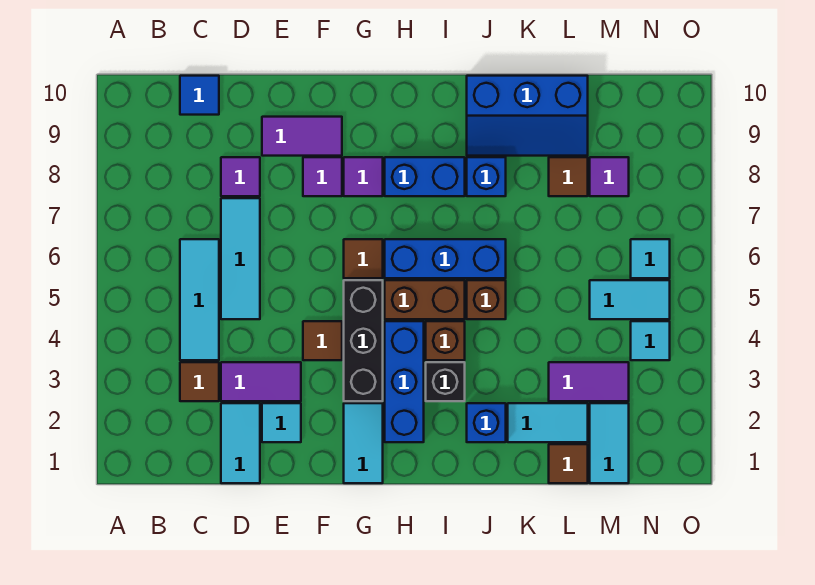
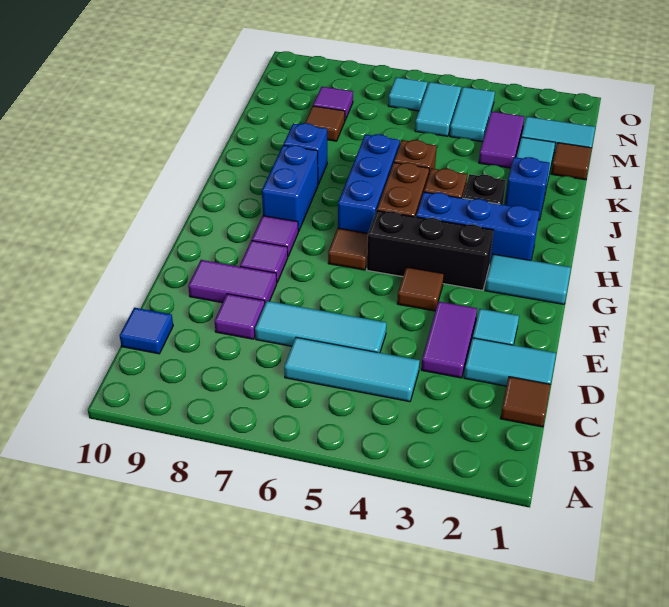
brown 1x1 tile [180,362,219,401] -> brown 1x1 tile moved to [500,377,551,427]
purple 1x2 tile [262,117,342,156] -> purple 1x2 tile turned to [188,260,277,303]
blue 2x3 slope [467,76,588,156] -> none
cyan 1x1 tile [631,321,670,360] -> cyan 1x2 tile [450,87,495,142]

